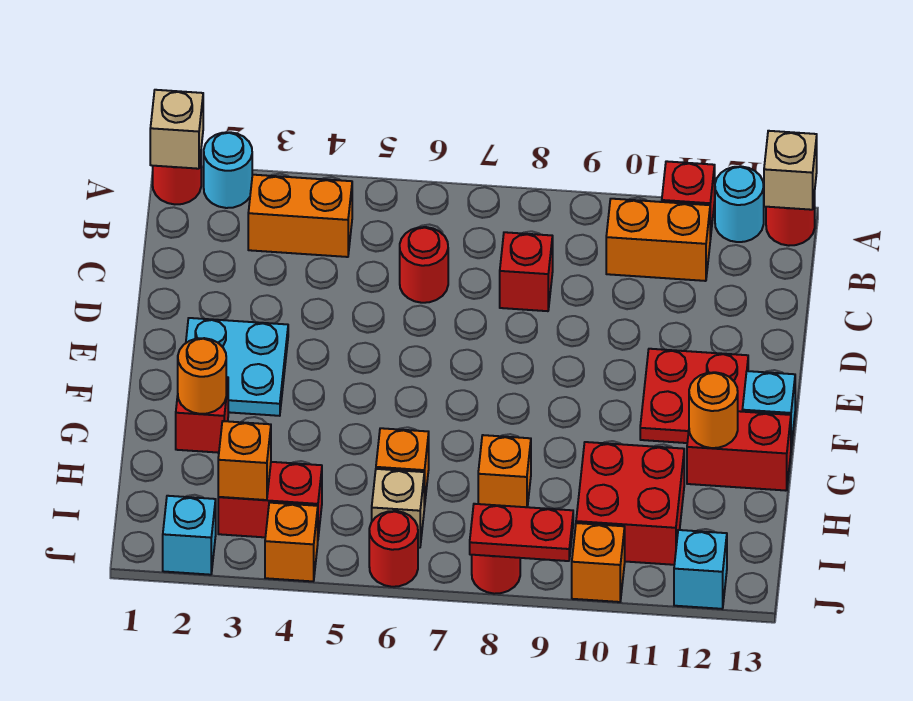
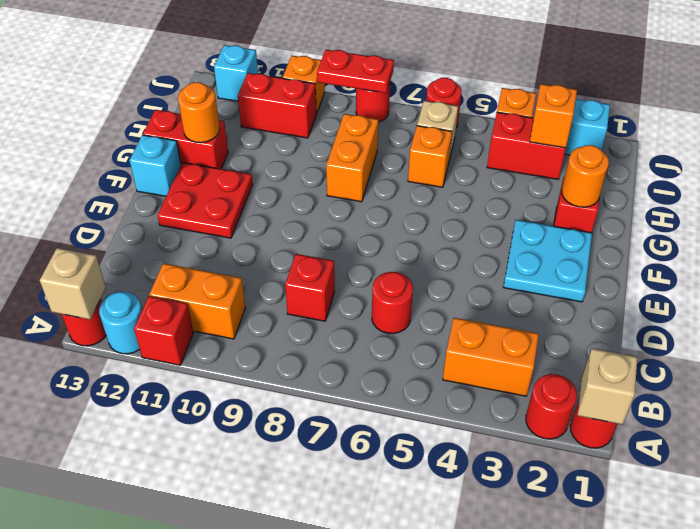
cyan 1x1 round brick [204,132,252,208] -> red 1x1 round brick [526,374,577,439]
orange 1x1 brick [478,435,531,507] -> orange 1x2 brick [326,114,378,202]
red 2x2 brick [576,442,684,565] -> red 1x2 brick [238,73,316,138]

